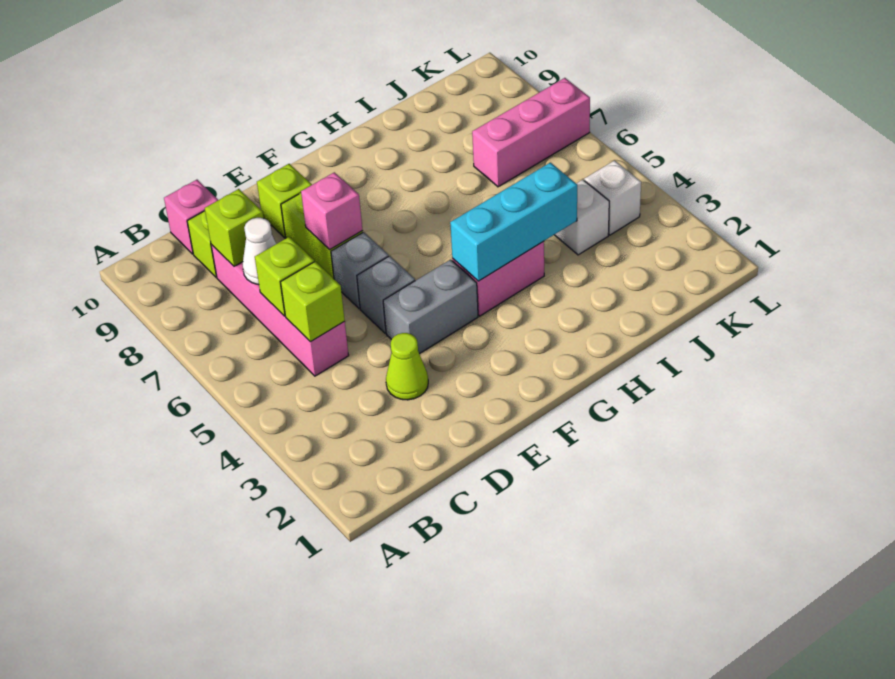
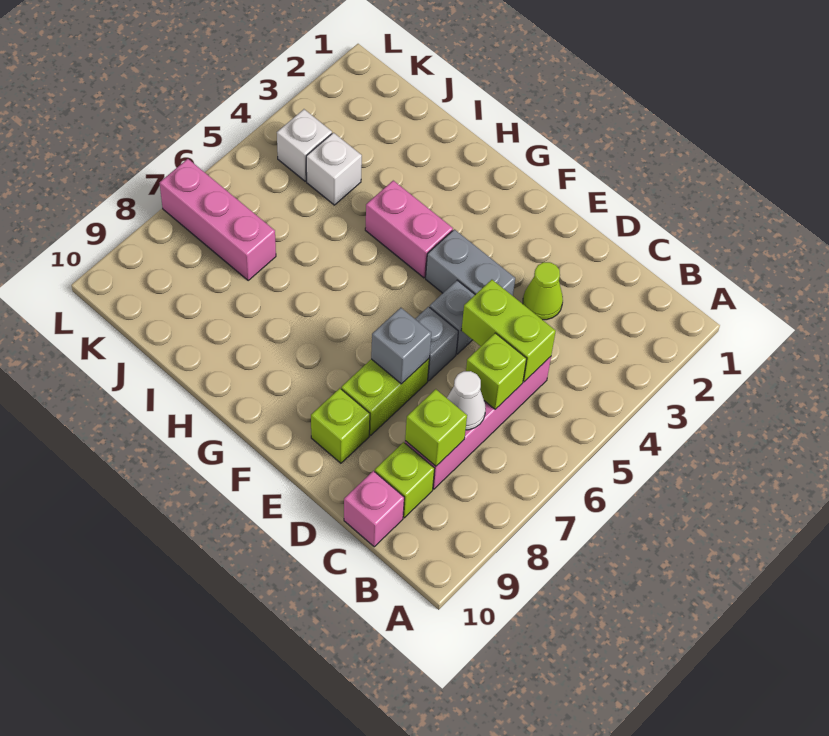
lime 1x1 brick [281,262,345,342] -> lime 1x2 brick [461,280,556,382]
pink 1x1 brick [301,172,363,250] -> grey 1x1 brick [371,308,431,384]
cyan 1x3 brick [450,163,577,281] -> none

